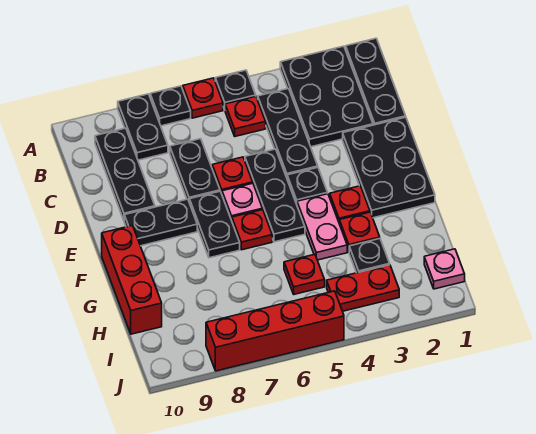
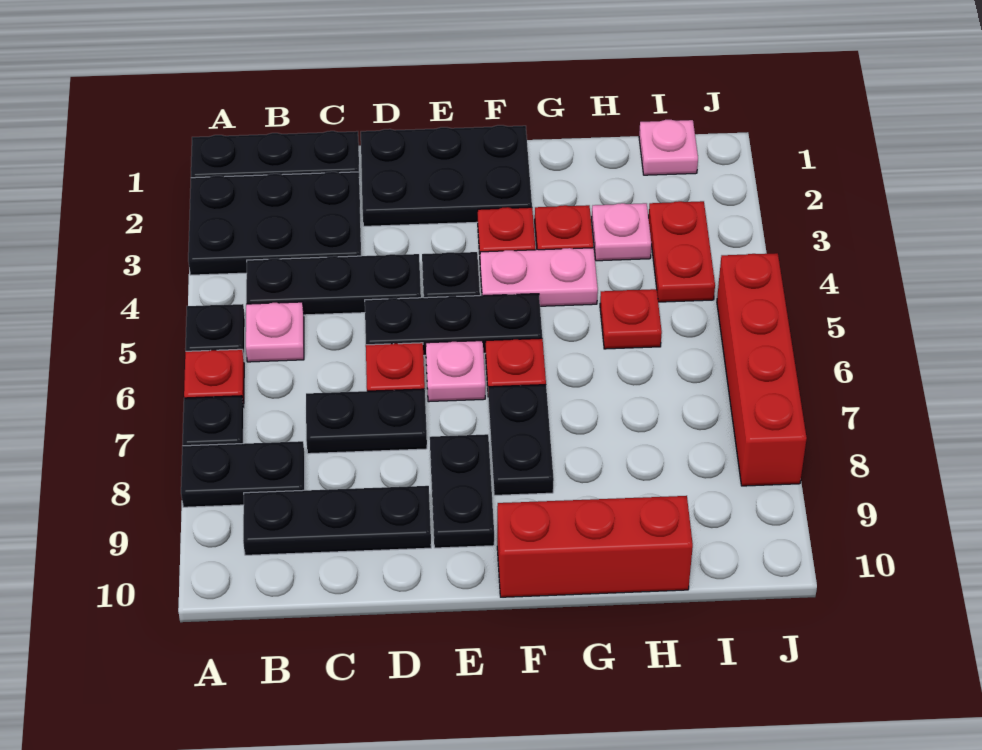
red 1x1 plate [225,96,266,136] -> pink 1x1 plate [246,302,304,362]
black 1x2 plate [190,191,240,258] -> black 1x2 plate turned to [488,385,554,495]
black 1x1 plate [349,239,390,273] -> pink 1x1 plate [592,203,651,261]

